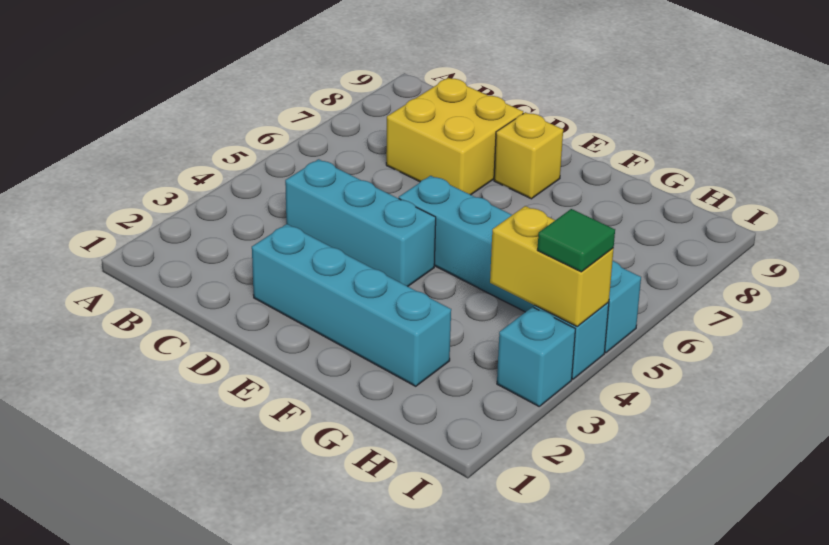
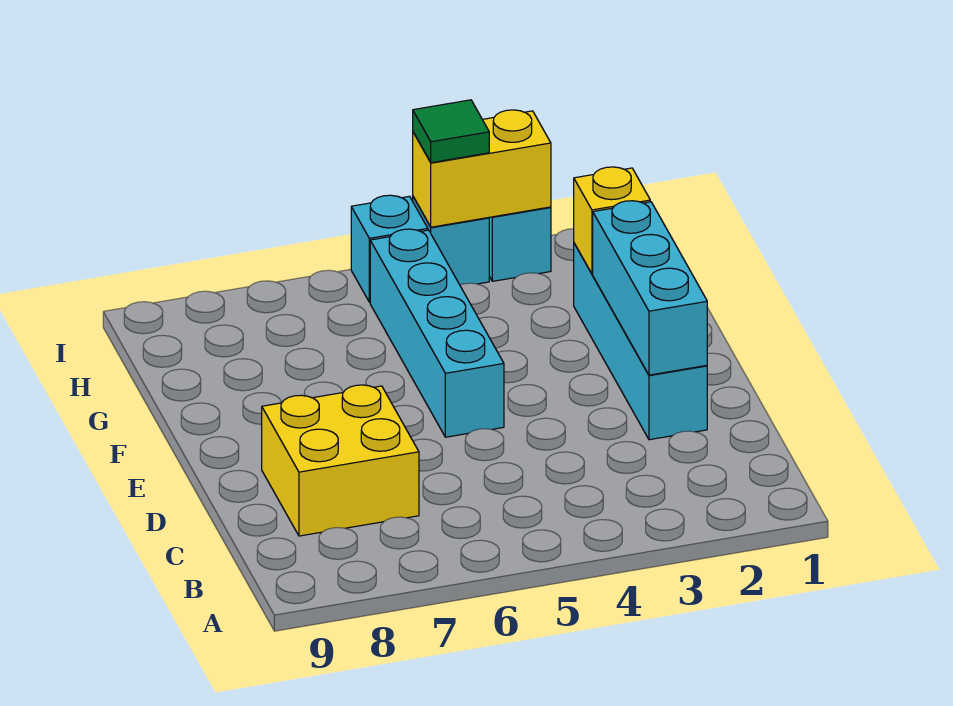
cyan 1x3 brick [285,159,436,286] -> cyan 1x3 brick moved to [593,201,707,375]
yellow 1x1 brick [494,112,563,199] -> yellow 1x1 brick moved to [574,167,650,274]
yellow 1x2 brick [490,206,614,327] -> yellow 1x2 brick turned to [413,110,551,227]

